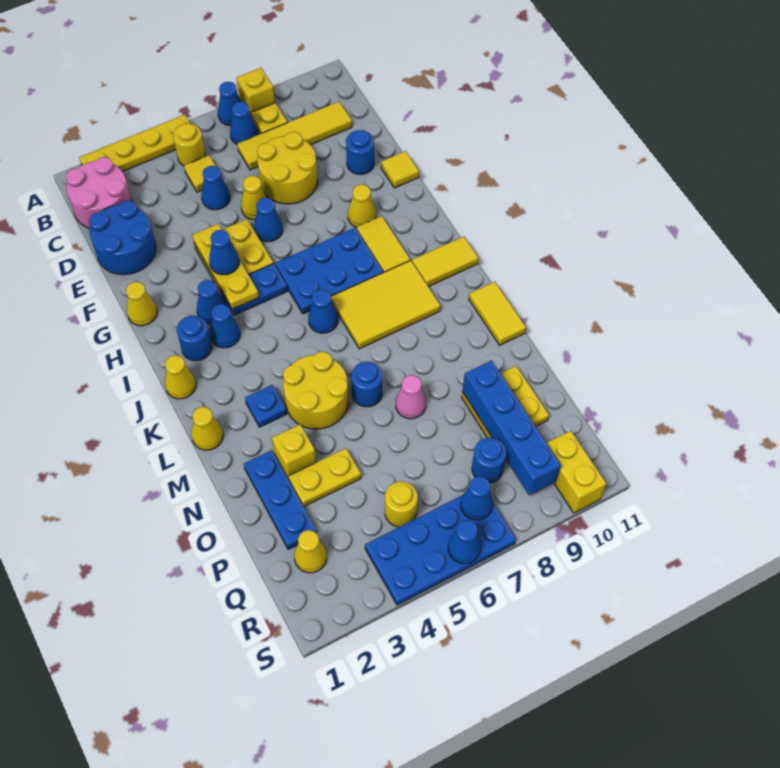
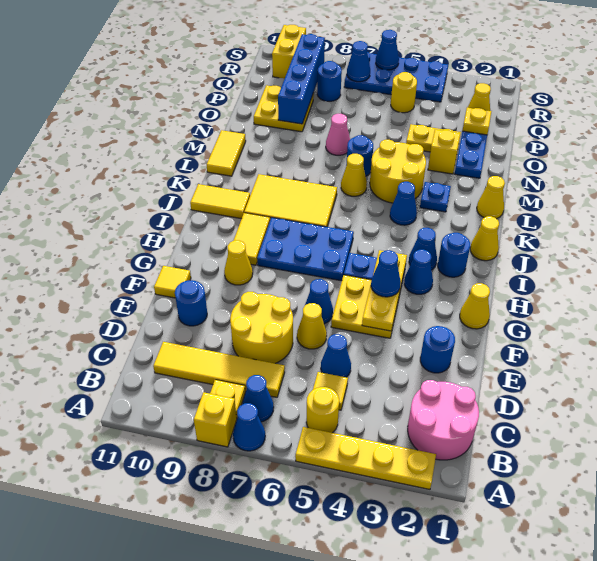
blue 2x2 round brick [89,201,156,275] -> blue 1x1 round brick [420,326,455,373]
blue 1x1 cone [308,289,338,333] -> blue 1x1 cone moved to [390,182,417,225]
none -> yellow 1x1 cone [341,154,367,196]
none -> yellow 1x1 plate [463,107,491,135]

